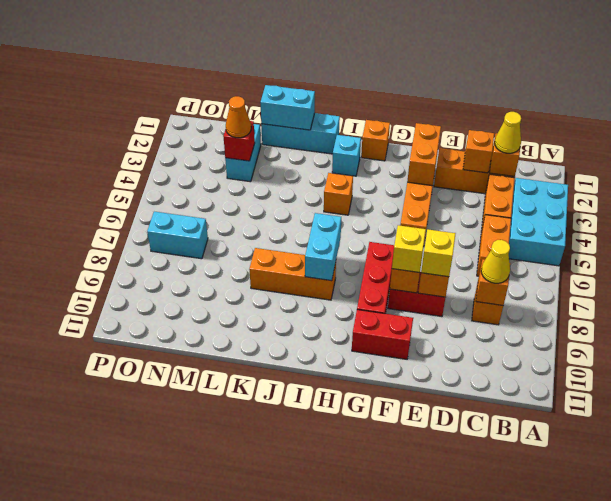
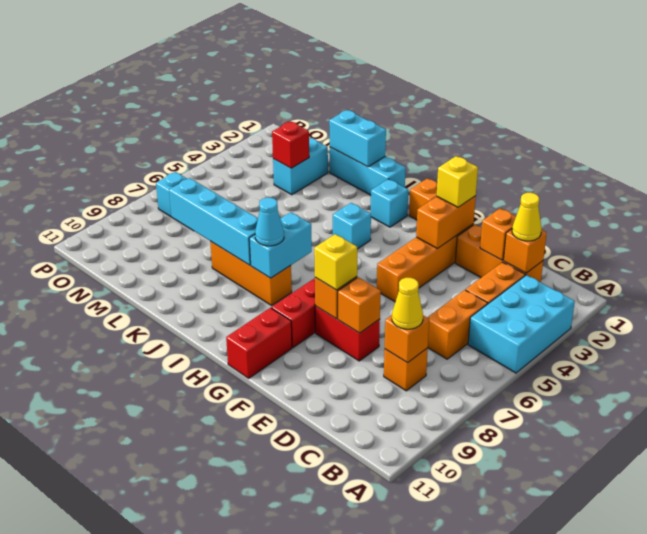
yellow 1x1 brick [421,229,455,277] -> yellow 1x1 brick moved to [437,156,478,207]
red 1x2 brick [352,310,413,359] -> red 1x2 brick turned to [226,308,292,378]
orange 1x1 brick [324,173,353,215] -> cyan 1x1 brick [333,203,371,249]
none -> cyan 1x1 cone [255,198,284,246]
none -> cyan 1x4 brick [169,178,258,265]
orange 1x1 cone [226,96,251,138] -> none

